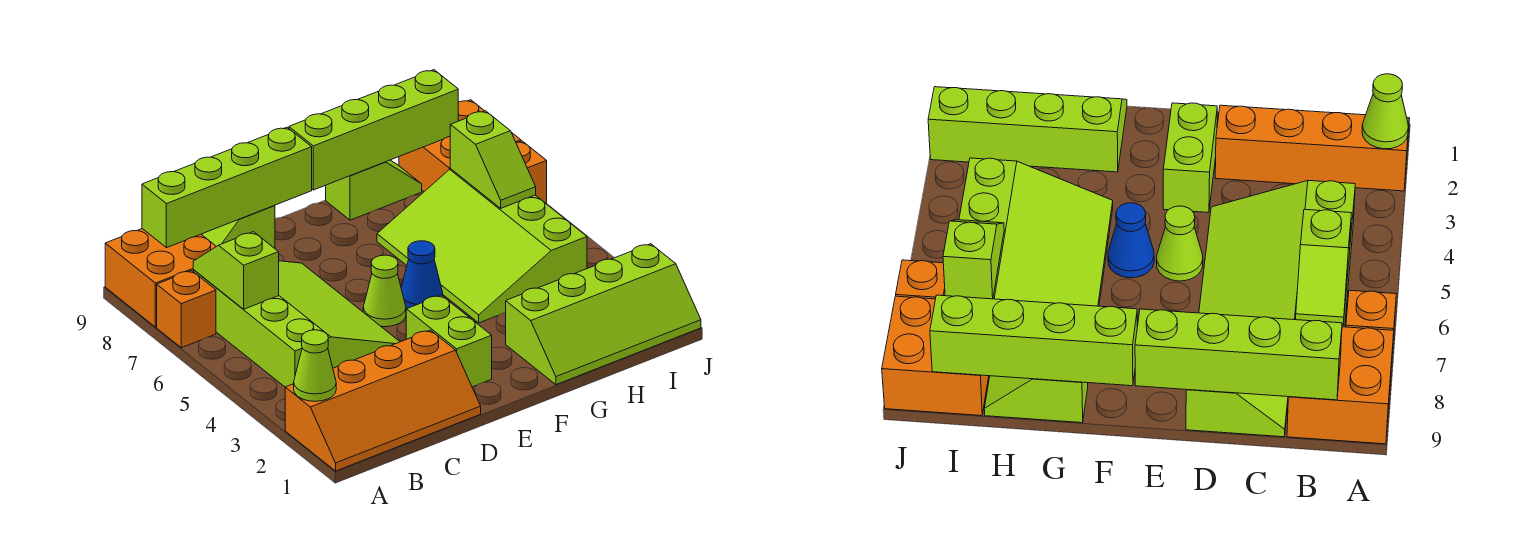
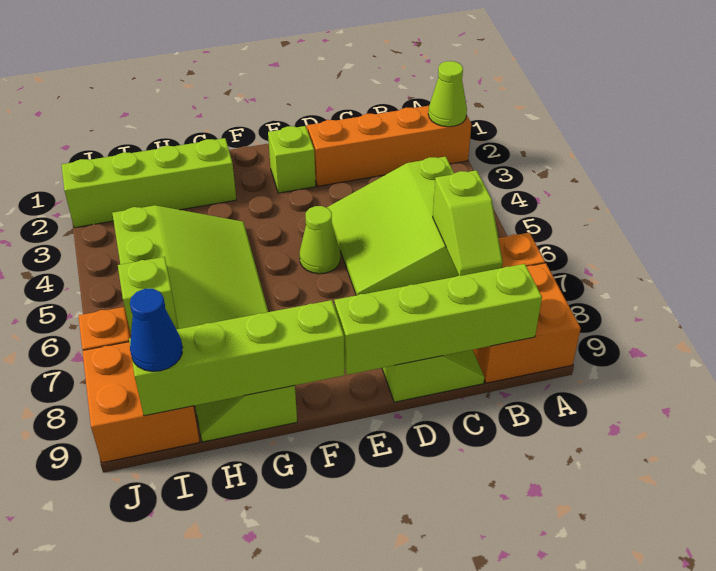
lime 3x4 slope [193,261,400,387] -> lime 3x3 slope [327,157,459,295]
lime 1x2 brick [406,295,492,387] -> lime 1x1 brick [268,126,316,193]
blue 1x1 cone [401,241,443,309] -> blue 1x1 cone moved to [130,289,183,372]

